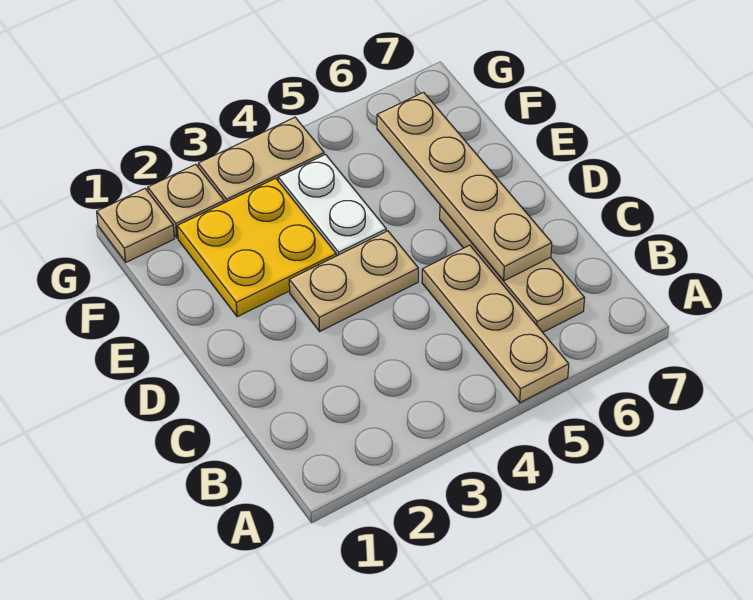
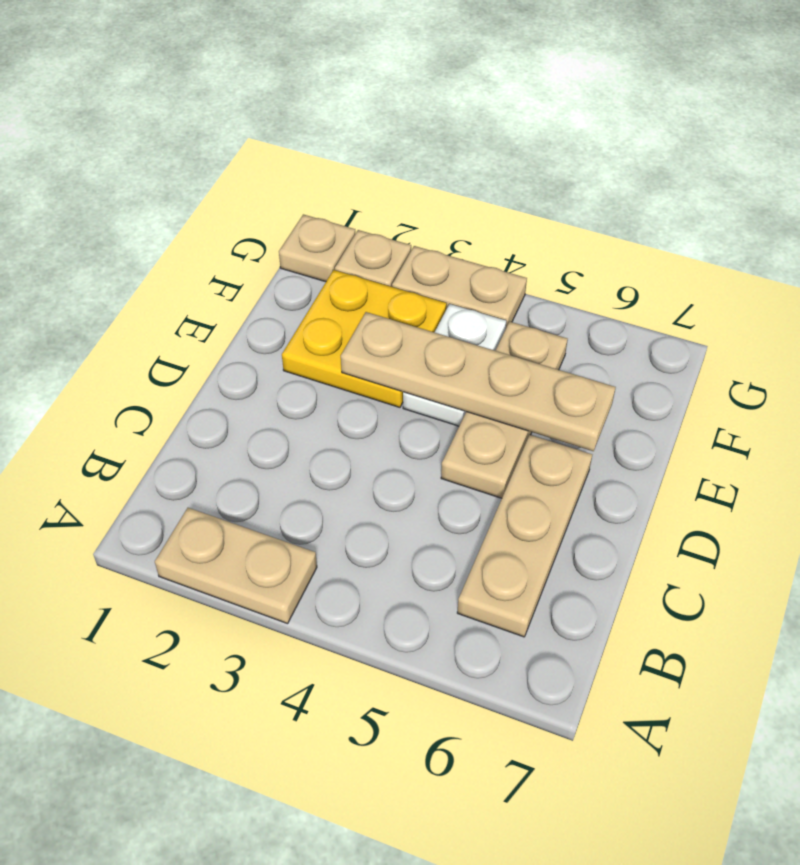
tan 1x3 plate [422,245,569,403] -> tan 1x3 plate moved to [441,322,568,498]
tan 1x4 plate [377,92,552,281] -> tan 1x4 plate turned to [341,312,616,451]
tan 1x2 plate [289,231,418,331] -> tan 1x2 plate moved to [155,508,317,624]

